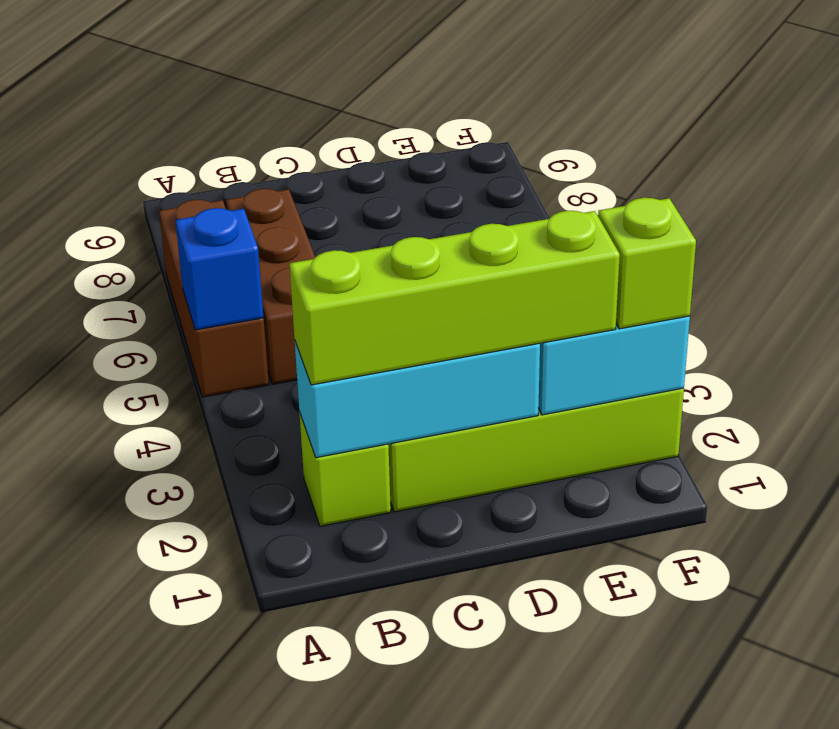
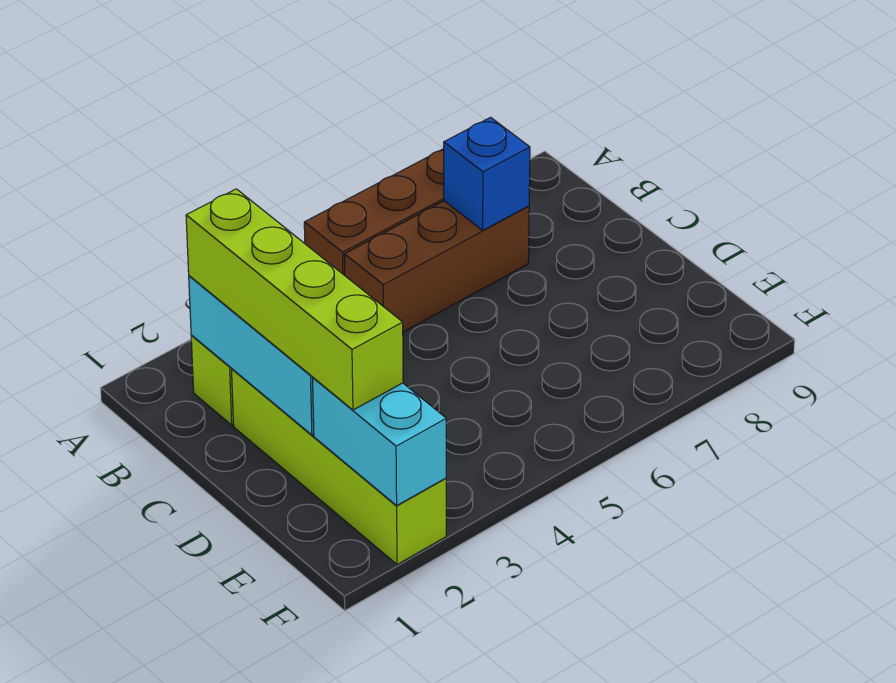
blue 1x1 brick [175,208,264,330] -> blue 1x1 brick moved to [444,117,530,230]
lime 1x1 brick [598,198,696,329] -> none

